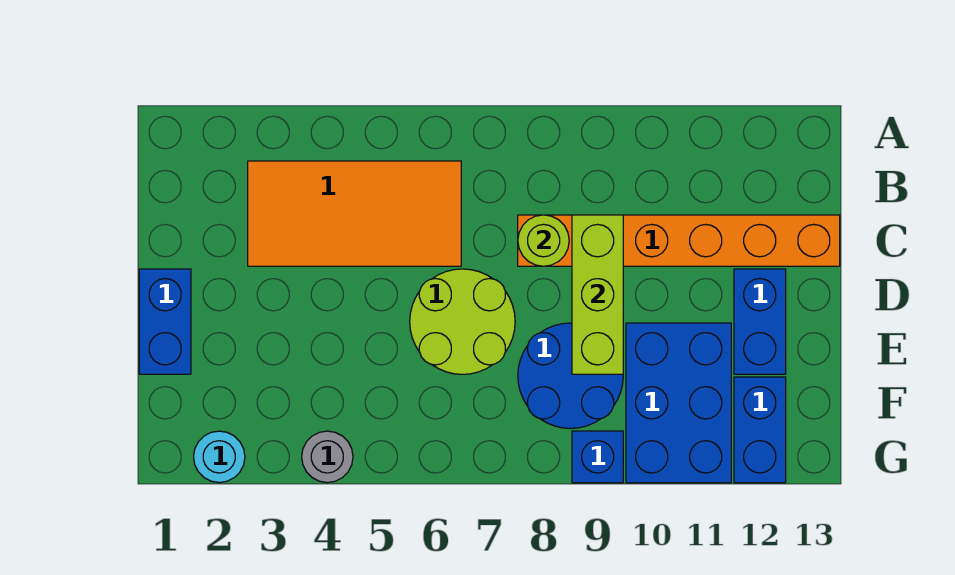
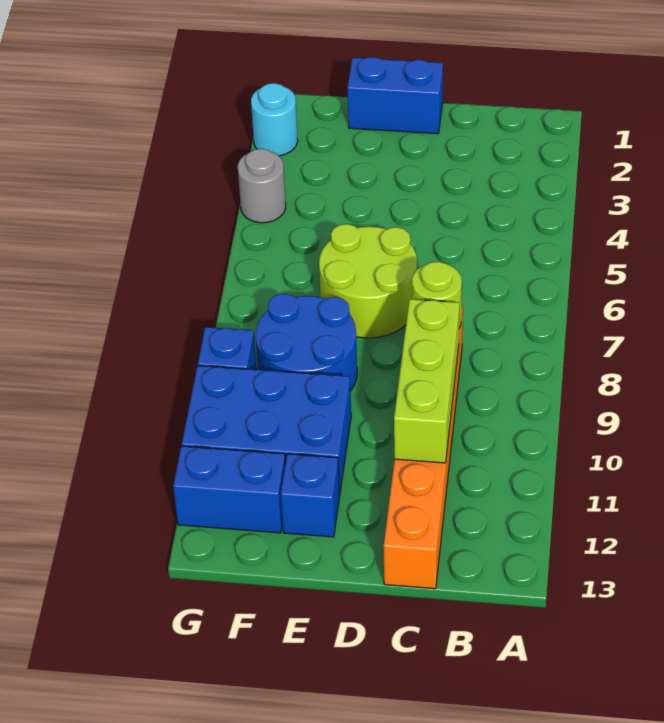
orange 2x4 tile [248,161,461,266] -> none
lime 1x3 brick [572,215,623,374] -> lime 1x3 brick turned to [394,299,459,463]
blue 1x2 brick [734,269,786,374] -> blue 1x1 brick [281,454,340,537]

